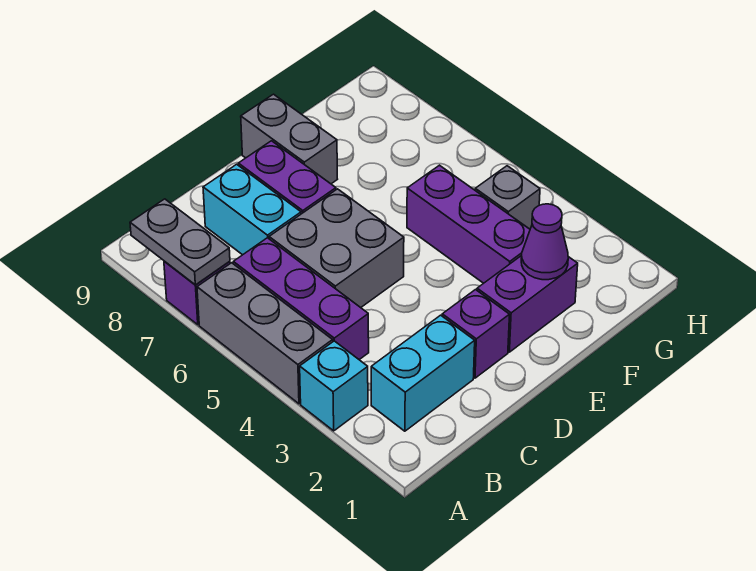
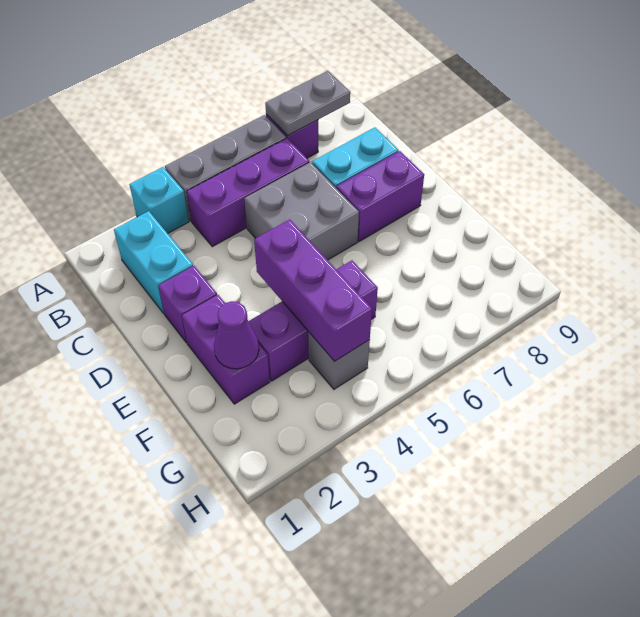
none -> purple 1x3 brick [254,219,372,361]
grey 1x2 brick [241,94,337,184] -> none

